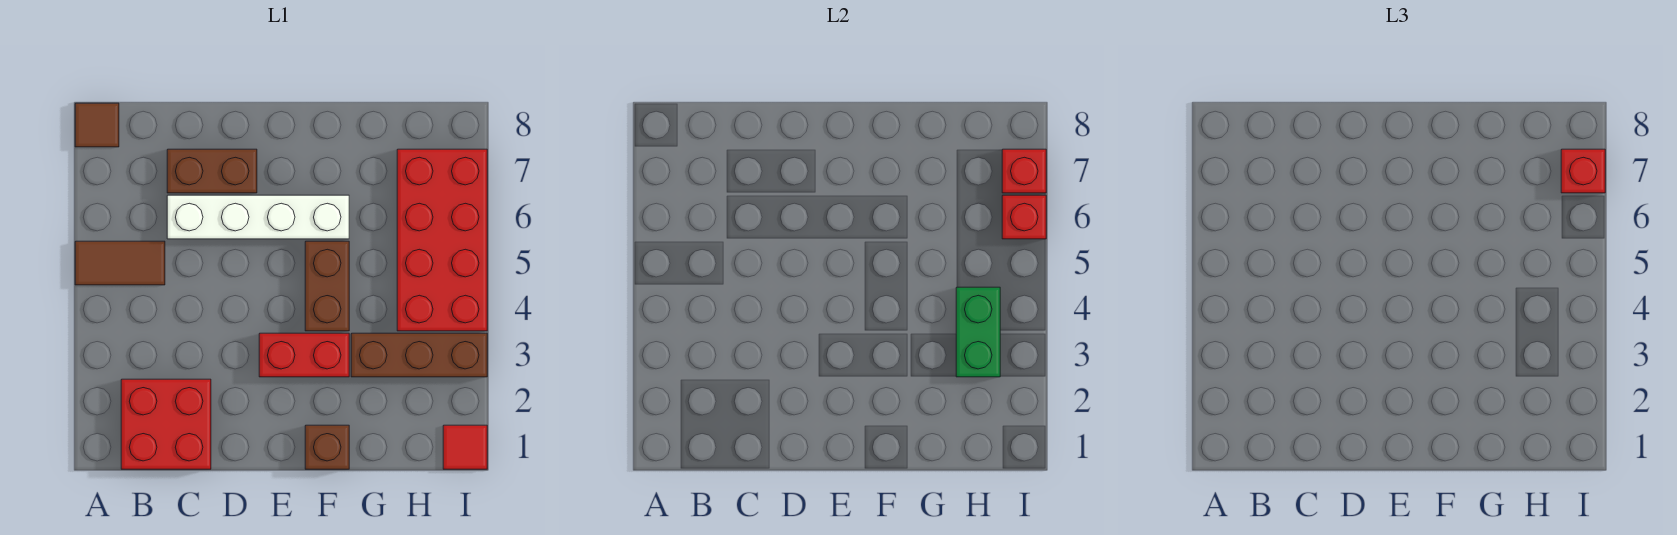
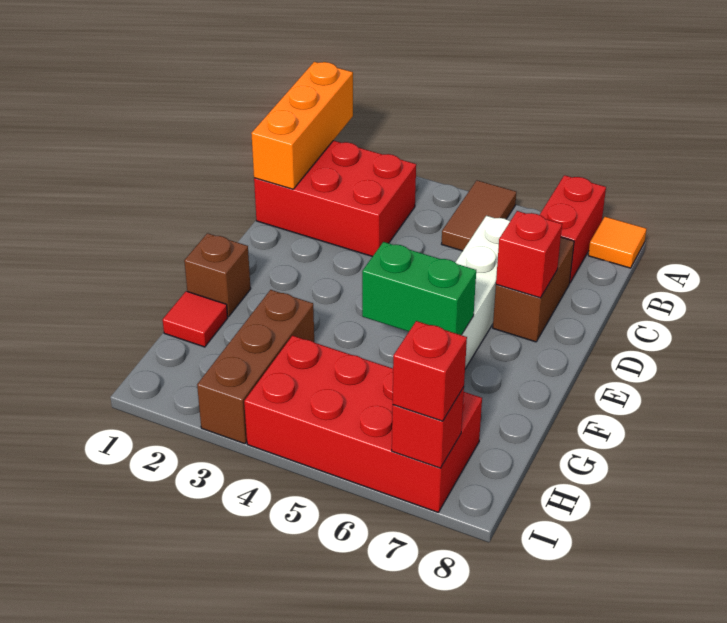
none -> orange 1x3 brick [251,62,353,189]
brown 1x1 tile [75,103,119,147] -> orange 1x1 tile [588,217,647,268]
red 2x2 brick [121,379,211,469] -> red 2x3 brick [254,140,416,257]
red 1x2 brick [259,333,349,377] -> red 1x2 brick moved to [540,175,606,282]
brown 1x2 brick [305,241,349,331] -> none
green 1x2 brick [956,287,1000,377] -> green 1x2 brick moved to [362,242,476,335]
red 1x1 tile [443,425,487,469] -> red 1x1 tile moved to [163,291,228,347]
red 1x1 brick [1002,195,1046,239] -> red 1x1 brick moved to [496,211,562,298]

